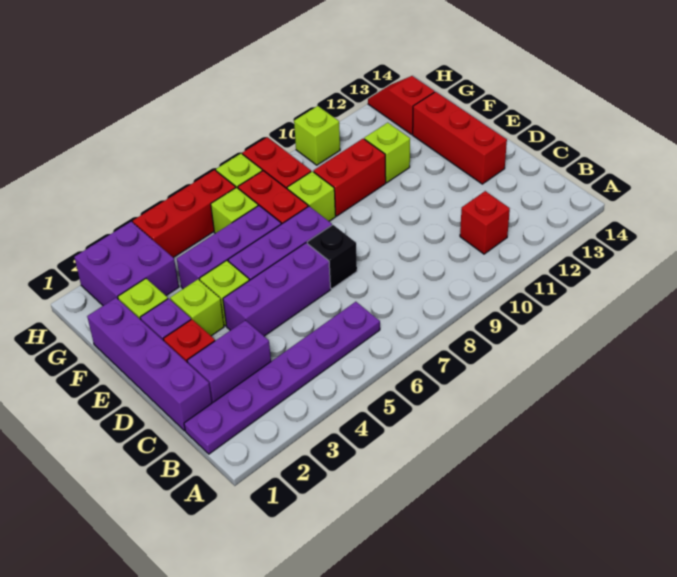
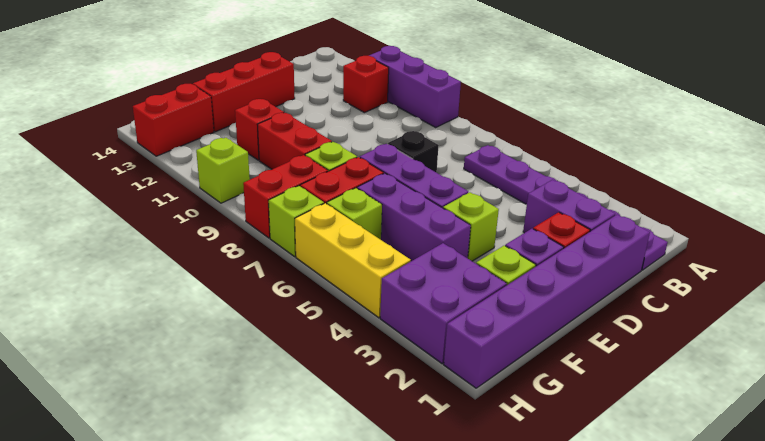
purple 1x4 brick [87,298,212,431] -> purple 1x6 brick [444,215,650,388]
purple 1x3 brick [223,243,330,336] -> purple 1x3 brick moved to [369,46,461,127]
lime 1x1 brick [170,279,224,336] -> none
lime 1x1 brick [364,123,410,183] -> red 1x1 brick [235,99,284,160]
red 1x2 slope [368,76,435,134] -> red 1x2 brick [133,84,214,156]
red 1x3 brick [133,170,236,258] -> yellow 1x3 brick [295,203,411,318]

